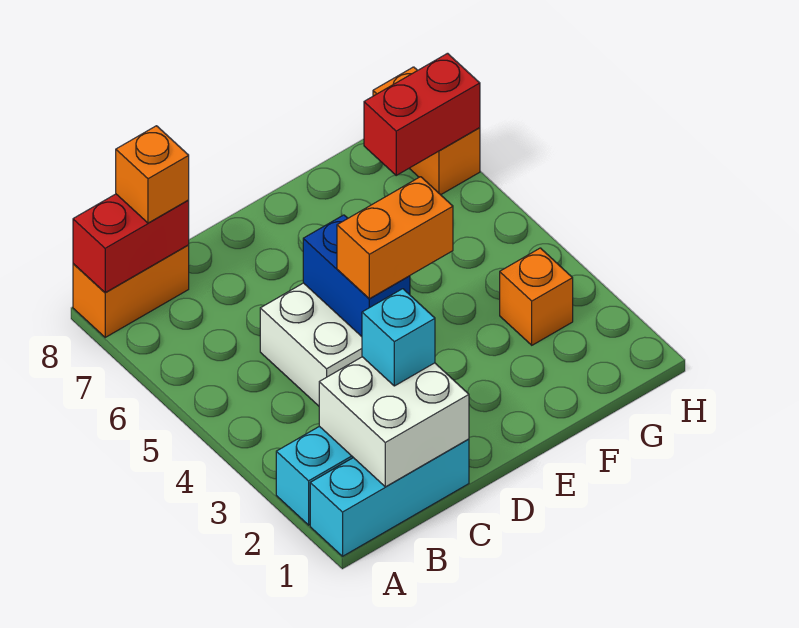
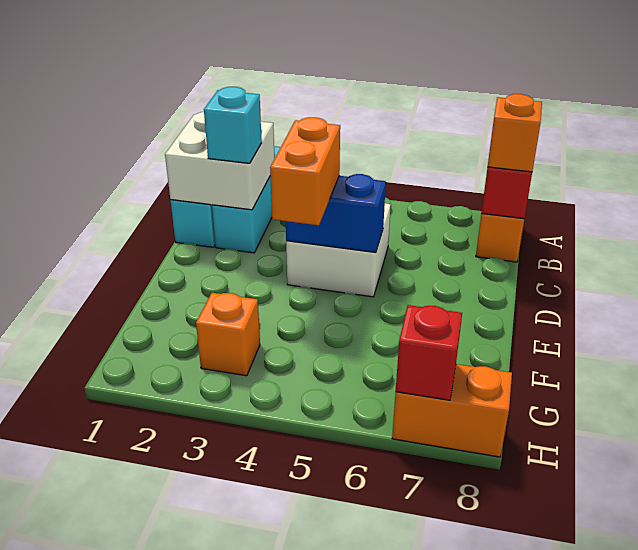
red 1x2 brick [364,53,480,175] -> red 1x1 brick [396,305,462,400]

